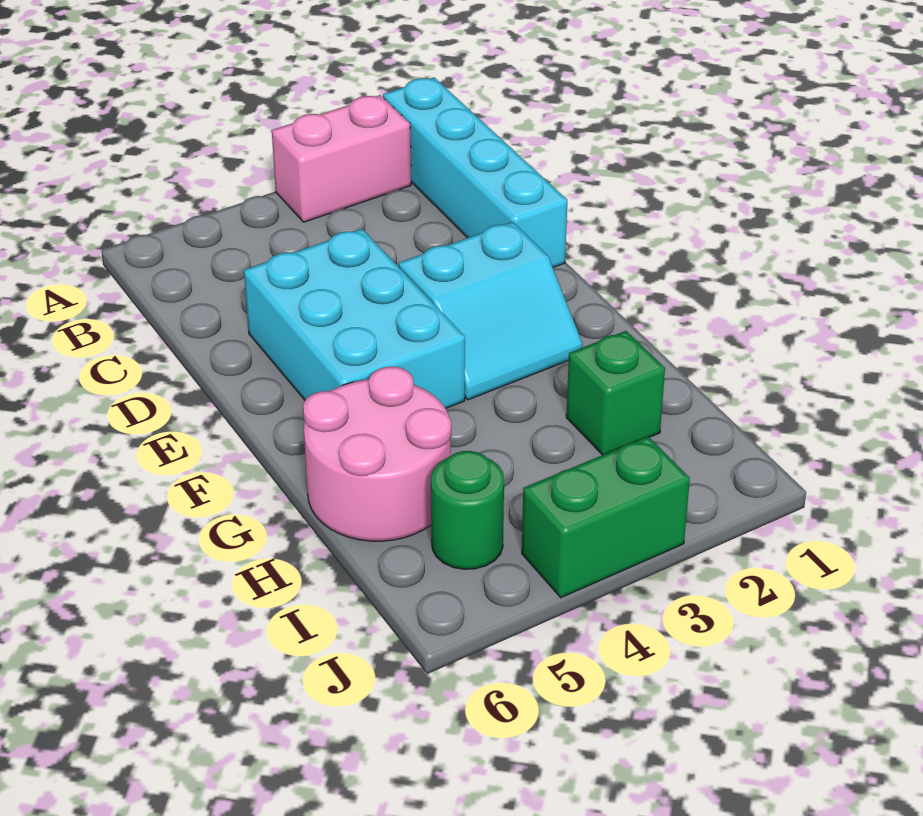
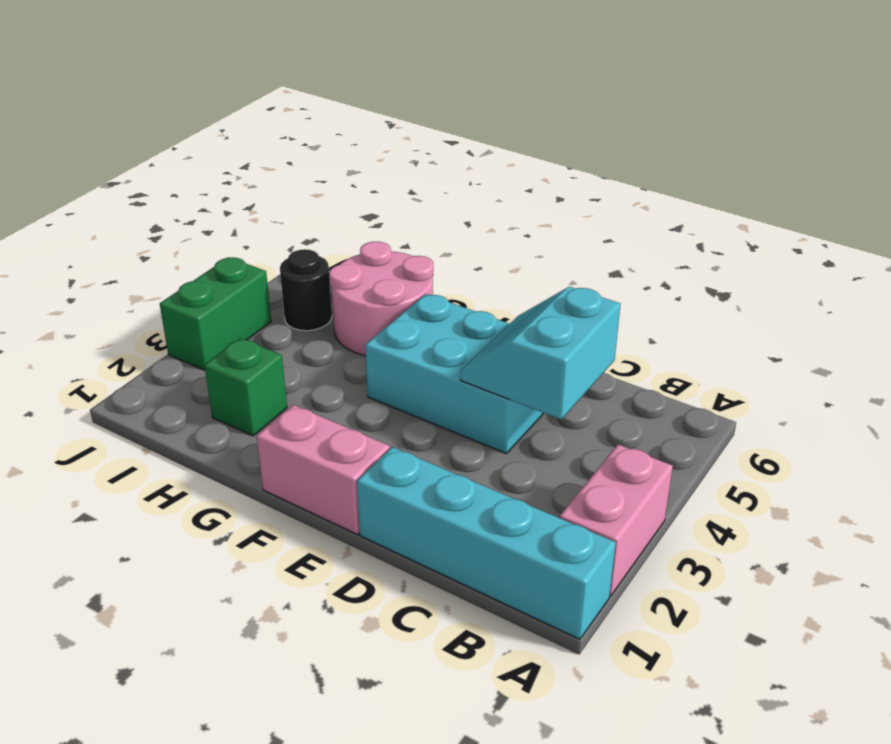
none -> pink 1x2 brick [256,405,390,535]
cyan 2x2 slope [398,222,583,400] -> cyan 2x2 slope moved to [460,287,620,419]
green 1x1 round brick [431,451,504,569] -> black 1x1 round brick [280,249,332,331]

